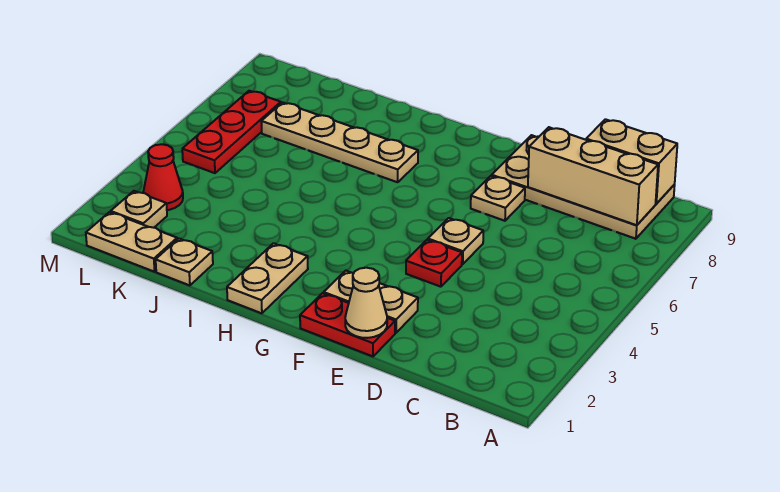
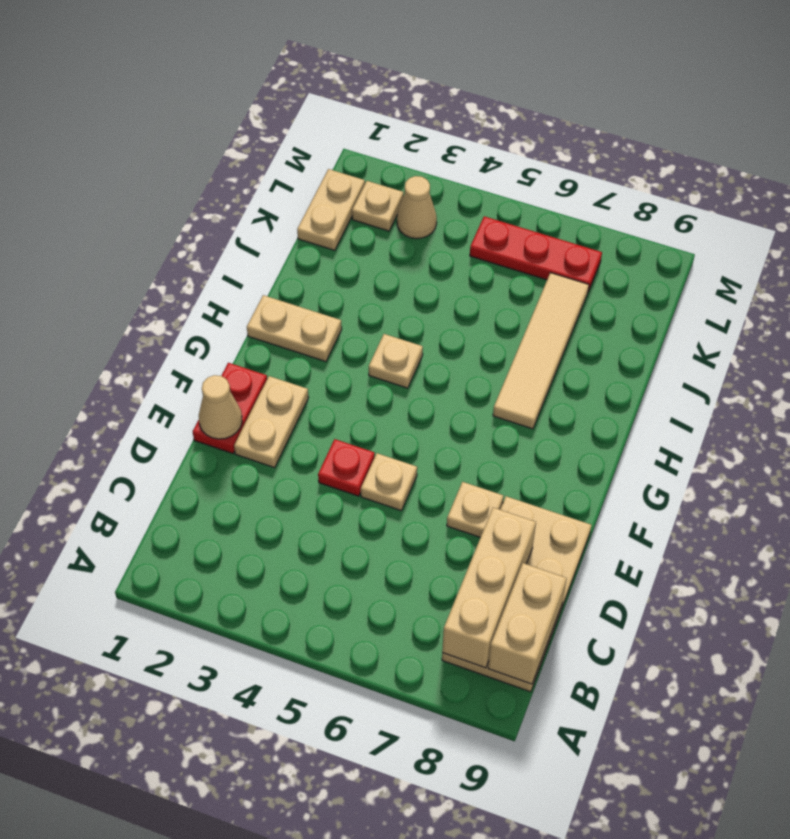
tan 1x4 plate [261,102,418,182] -> tan 1x4 tile [493,273,589,429]
tan 1x1 plate [156,239,213,285] -> tan 1x1 plate moved to [369,334,423,388]
red 1x1 cone [143,144,183,210] -> tan 1x1 cone [397,176,437,239]

